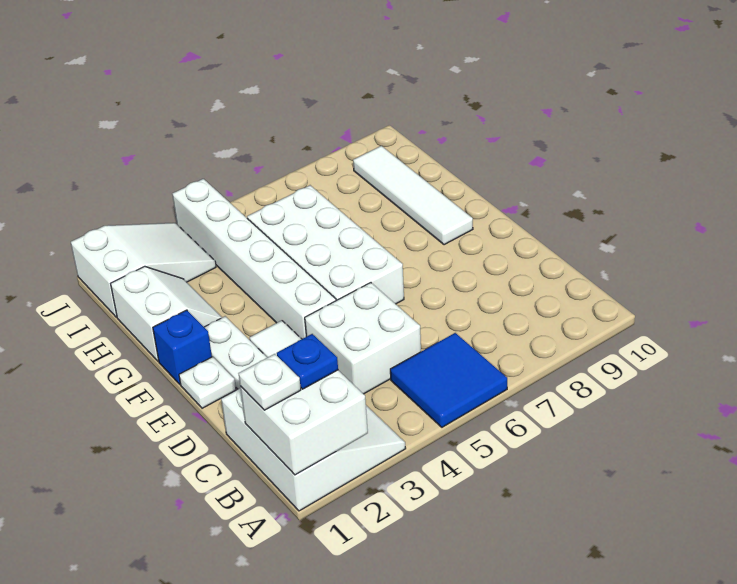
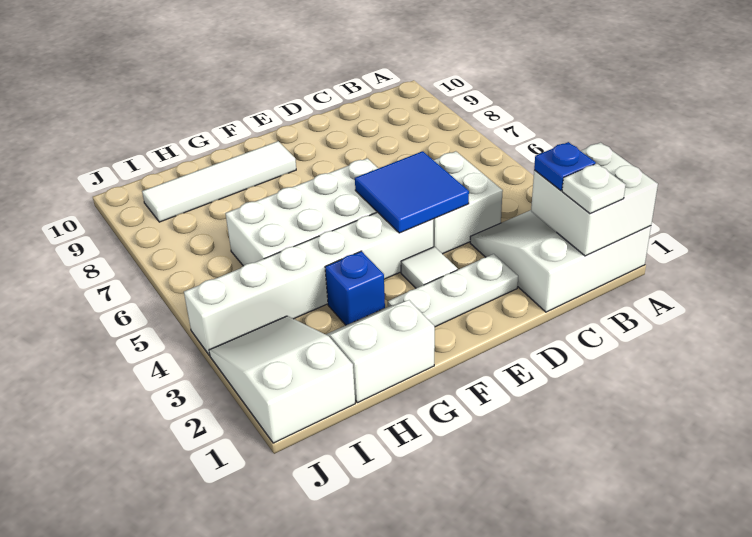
blue 2x2 tile [390,333,507,427] -> blue 2x2 tile moved to [355,151,469,233]
white 1x1 plate [179,357,236,408] -> none
blue 1x1 brick [153,310,212,384] -> blue 1x1 brick moved to [325,251,385,325]

